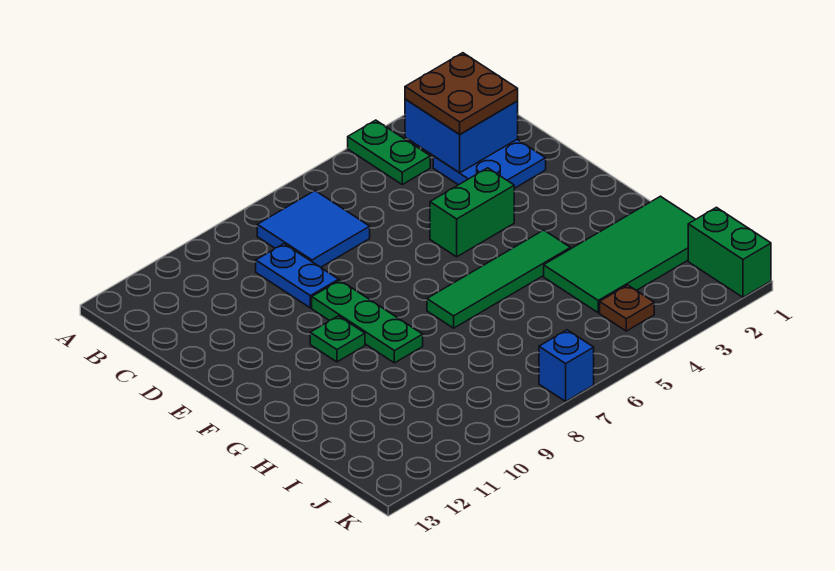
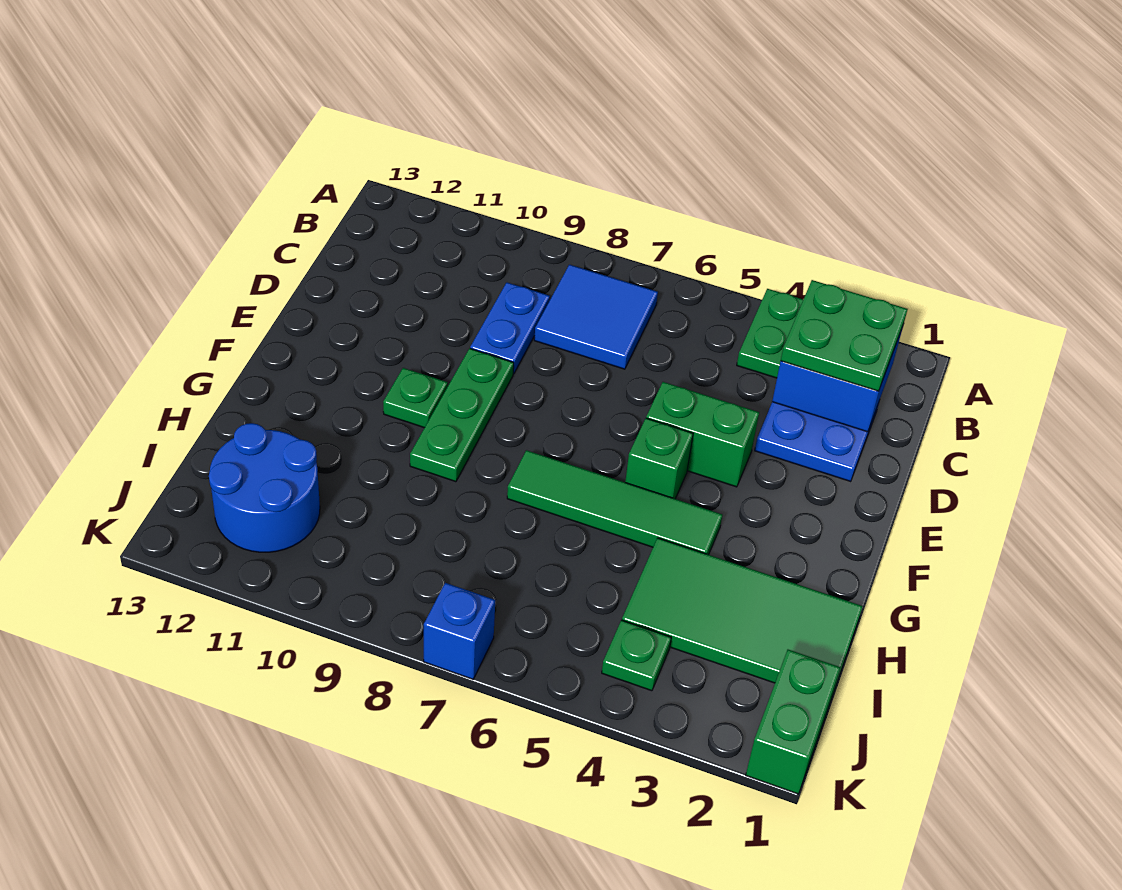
brown 2x2 plate [405,53,518,134] -> green 2x2 plate [781,280,908,391]
none -> green 1x1 brick [625,418,693,499]
none -> blue 2x2 round brick [209,423,320,552]
brown 1x1 plate [600,285,654,331] -> green 1x1 plate [602,620,671,691]

